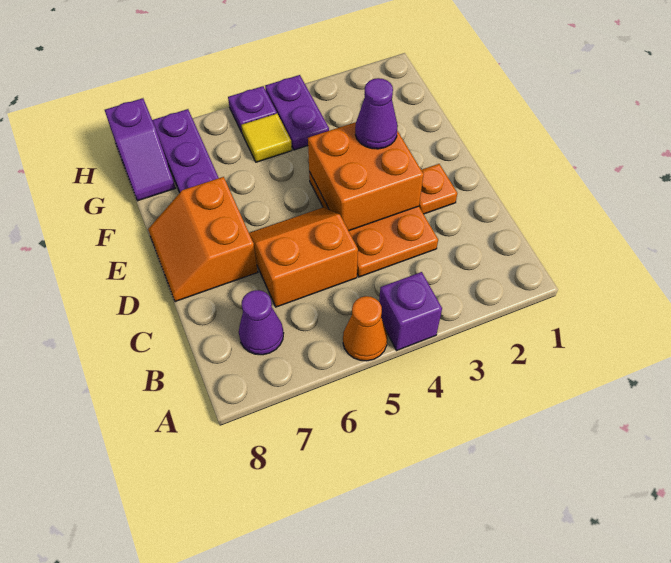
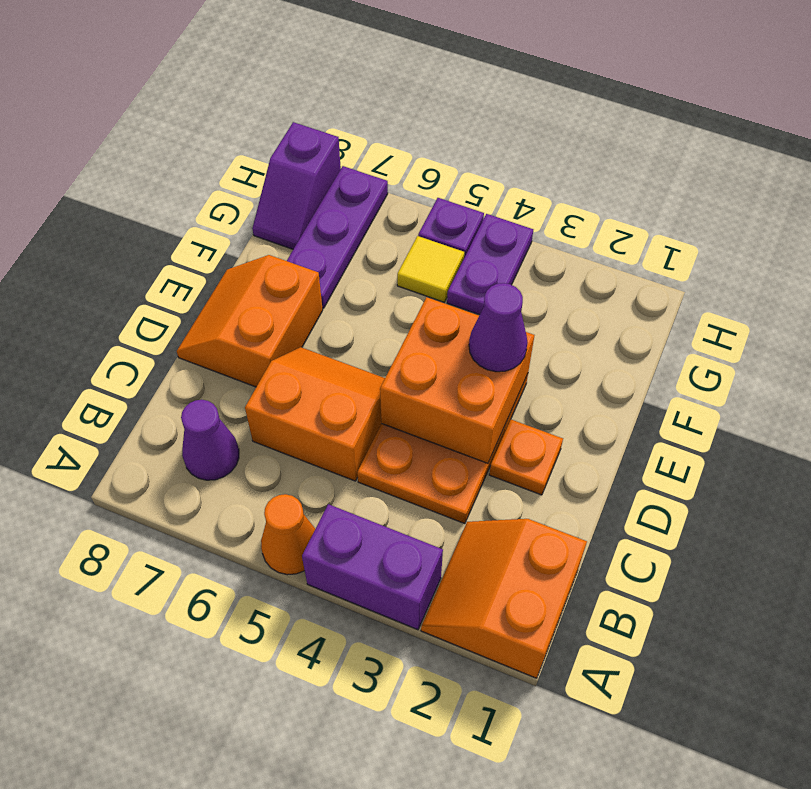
none -> orange 2x2 slope [421,519,587,678]
purple 1x1 brick [379,272,442,351] -> purple 1x2 brick [302,504,443,630]

